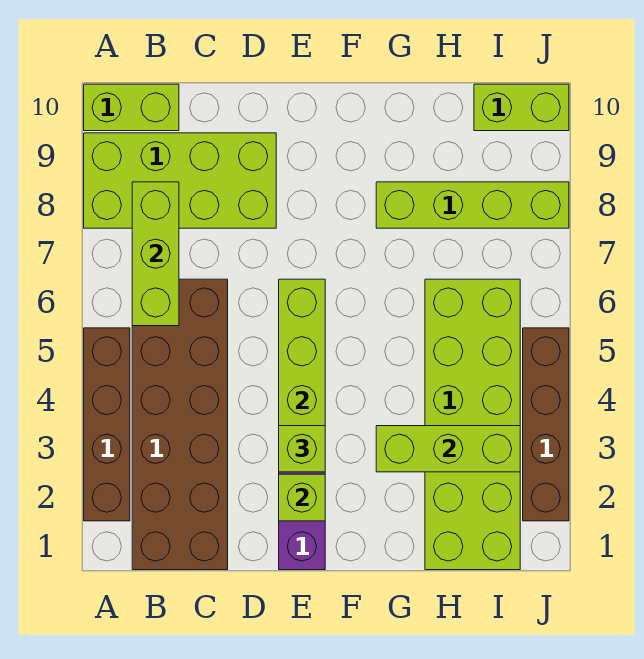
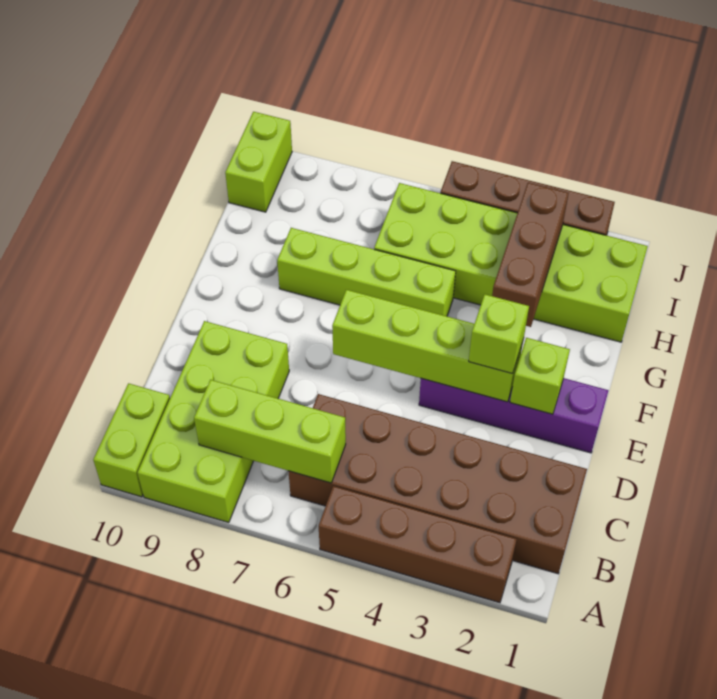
lime 1x3 brick [376,426,520,472] -> brown 1x3 brick [492,183,569,327]
lime 1x4 brick [376,182,569,228] -> lime 1x4 brick turned to [277,228,456,316]

